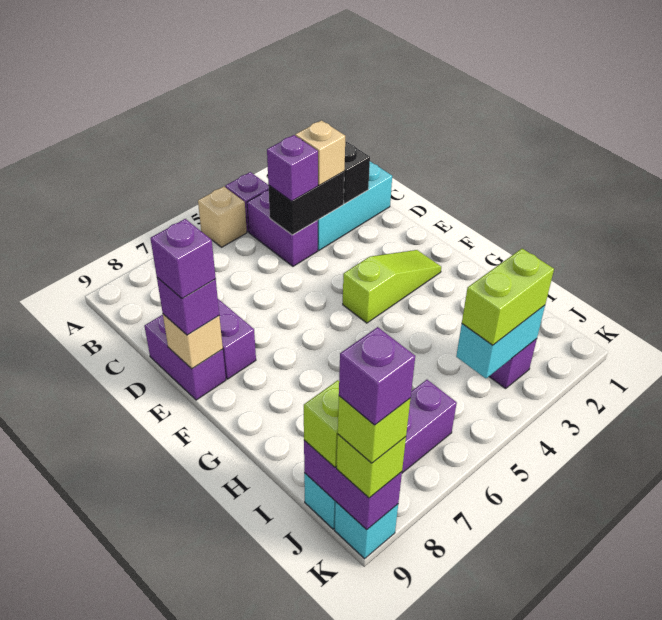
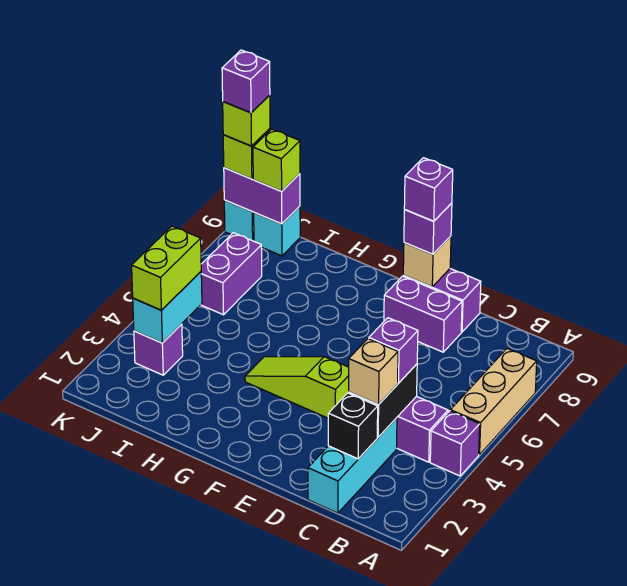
tan 1x1 brick [198,186,247,247] -> tan 1x3 brick [450,349,537,455]
lime 1x3 slope [343,250,441,323] -> lime 1x3 slope turned to [245,357,349,418]

